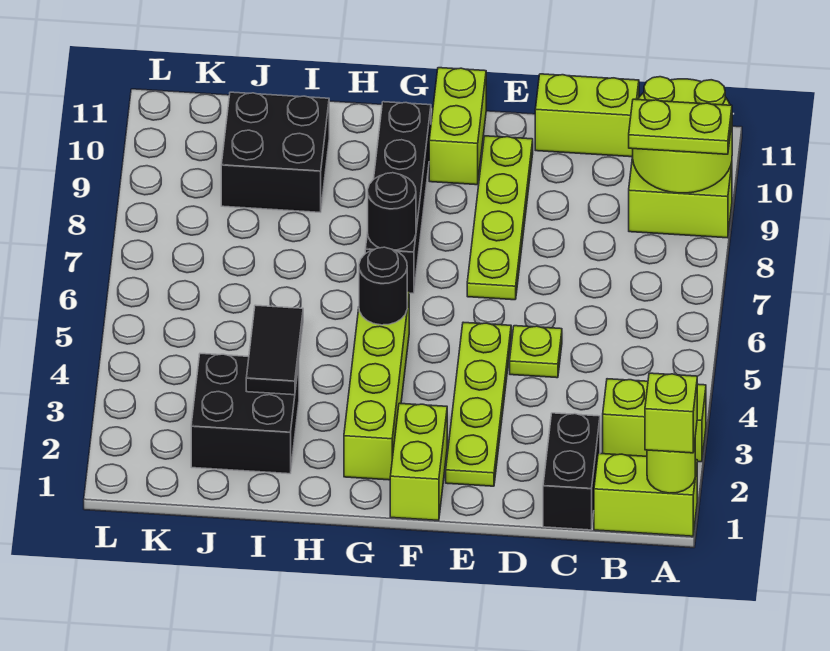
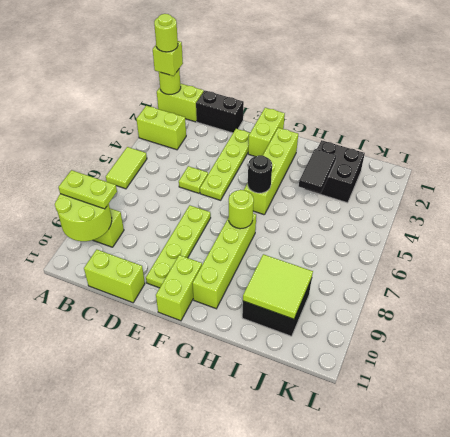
none -> lime 1x1 round brick [154,14,178,52]
none -> lime 1x2 tile [106,147,147,189]
black 1x2 brick [543,413,600,530] -> black 1x2 brick turned to [196,91,244,133]
black 1x4 brick [365,102,431,293] -> lime 1x4 brick [193,214,256,309]
black 1x1 round brick [368,173,416,250] -> lime 1x1 round brick [229,190,254,229]
none -> lime 2x2 tile [243,254,313,319]

